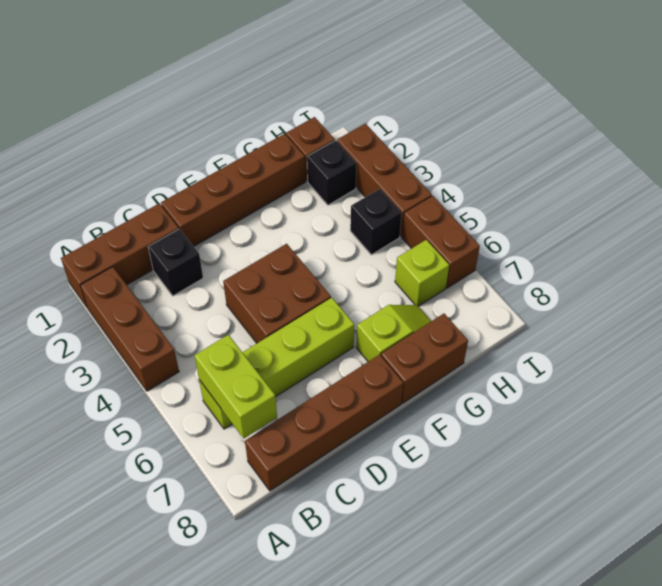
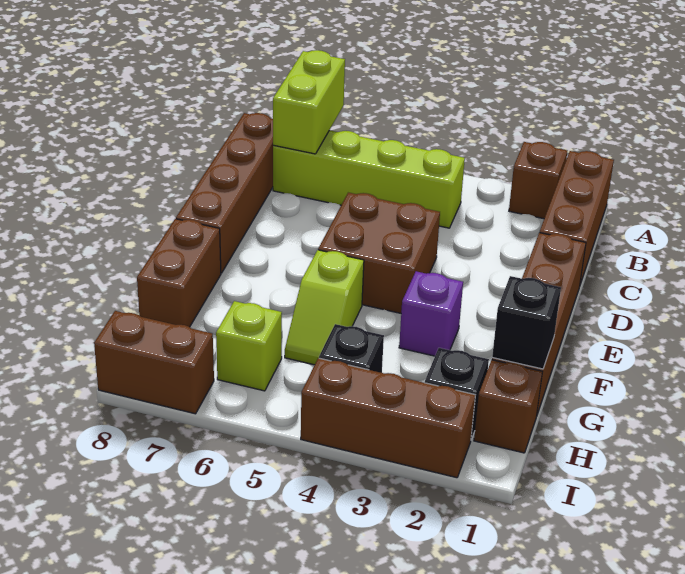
brown 1x3 brick [80,267,179,391] -> brown 1x1 brick [509,142,567,219]
lime 1x4 brick [199,298,354,429] -> lime 1x4 brick turned to [273,130,465,228]
lime 1x2 brick [194,335,277,439] -> lime 1x2 brick turned to [273,50,345,154]
black 1x1 brick [148,229,203,296] -> black 1x1 brick moved to [492,276,561,369]
none -> purple 1x1 brick [399,271,463,356]
lime 1x2 slope [356,305,431,362] -> lime 1x2 slope moved to [285,250,364,365]
brown 1x2 brick [402,196,480,288] -> brown 1x2 brick moved to [94,311,214,414]

